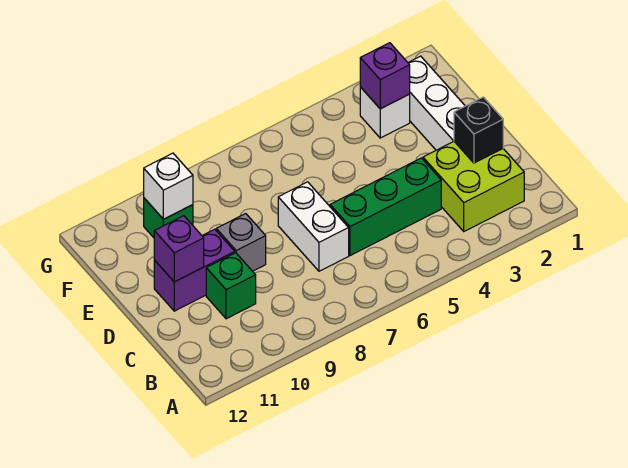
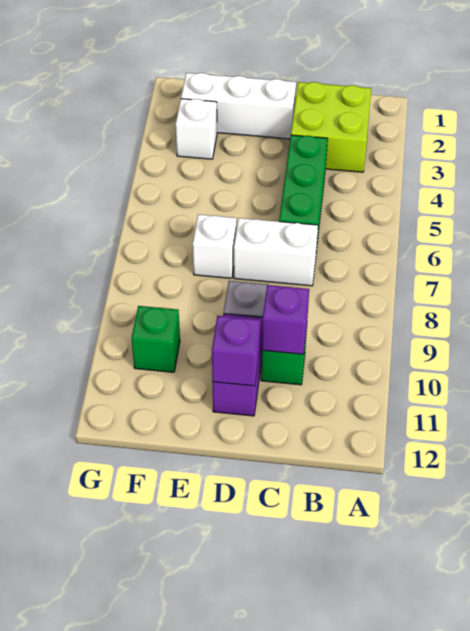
black 1x1 brick [454,97,503,163] -> none
purple 1x1 brick [360,43,410,109] -> purple 1x1 brick moved to [262,285,309,354]
white 1x1 brick [144,153,193,219] -> white 1x1 brick moved to [193,214,237,278]

